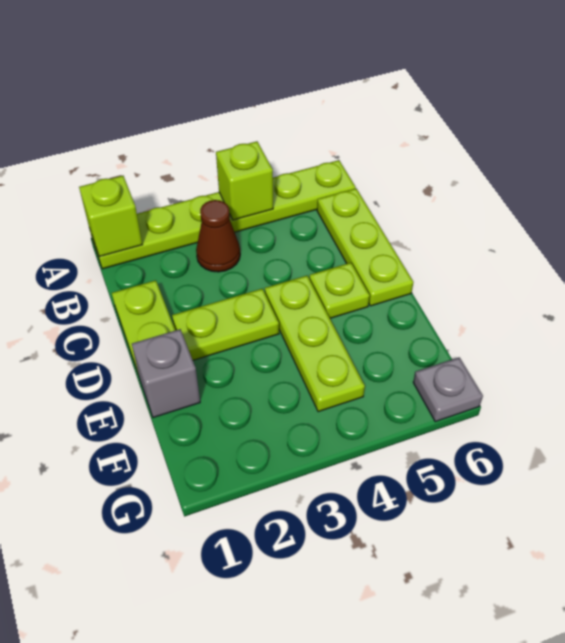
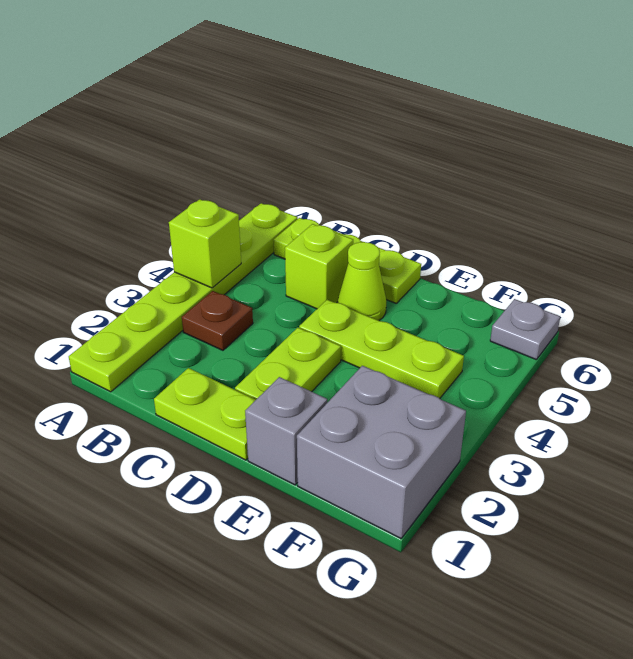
lime 1x1 brick [79,176,142,257] -> lime 1x1 brick moved to [285,224,353,309]
brown 1x1 cone [196,200,240,272] -> brown 1x1 plate [182,291,253,350]
lime 1x1 plate [309,263,370,318] -> lime 1x1 cone [338,242,387,321]
none -> grey 2x2 brick [297,366,466,538]

